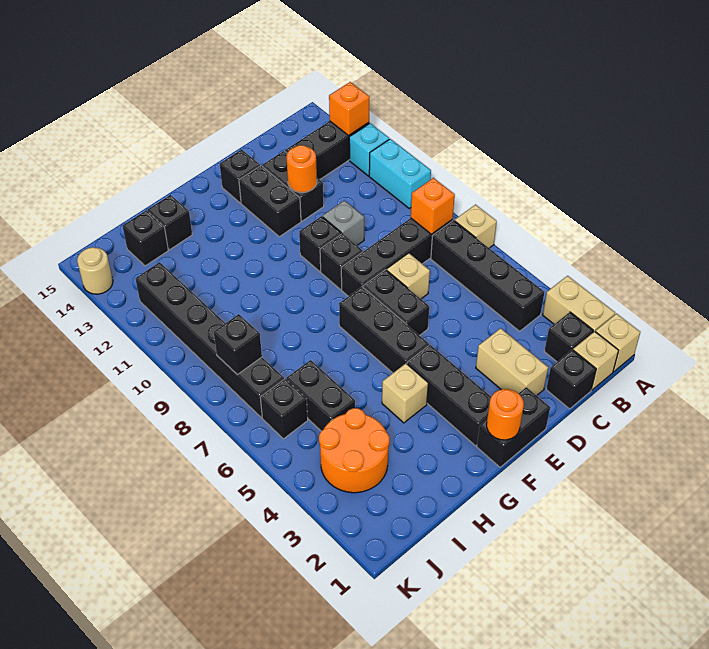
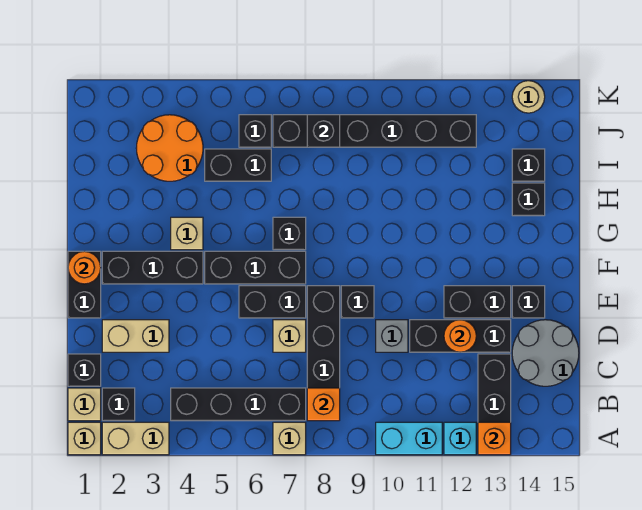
none -> grey 2x2 round brick [512,320,579,386]
black 1x2 brick [262,151,324,221] -> black 1x3 brick [410,320,511,352]
black 1x1 brick [299,216,341,272] -> black 1x1 brick moved to [273,217,306,250]

